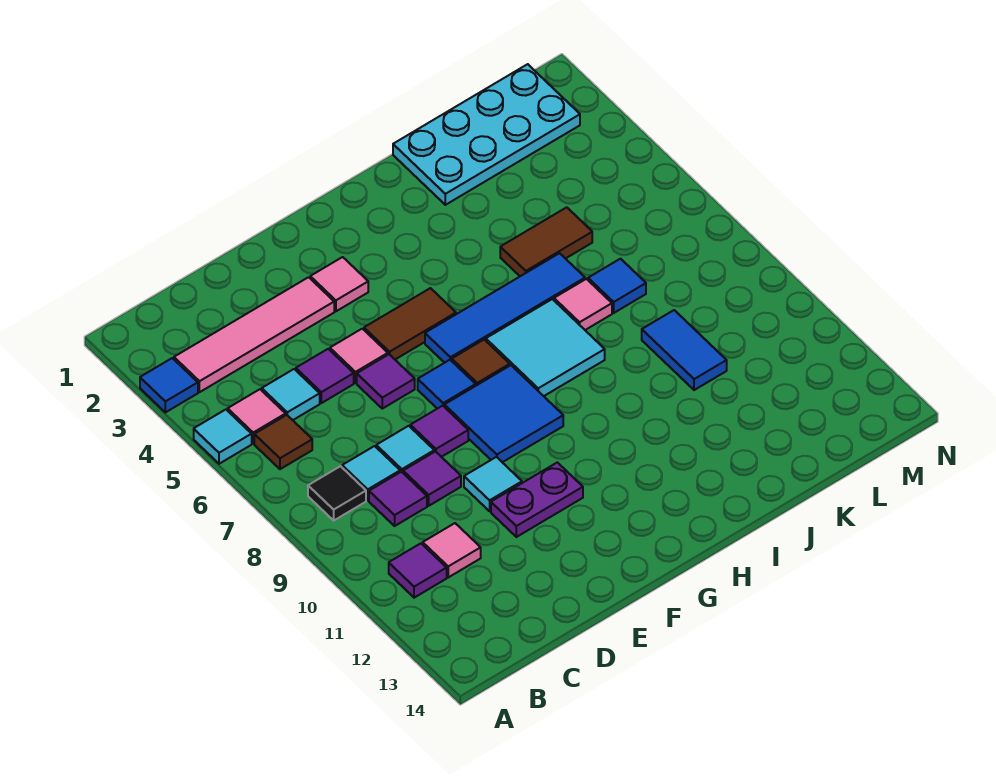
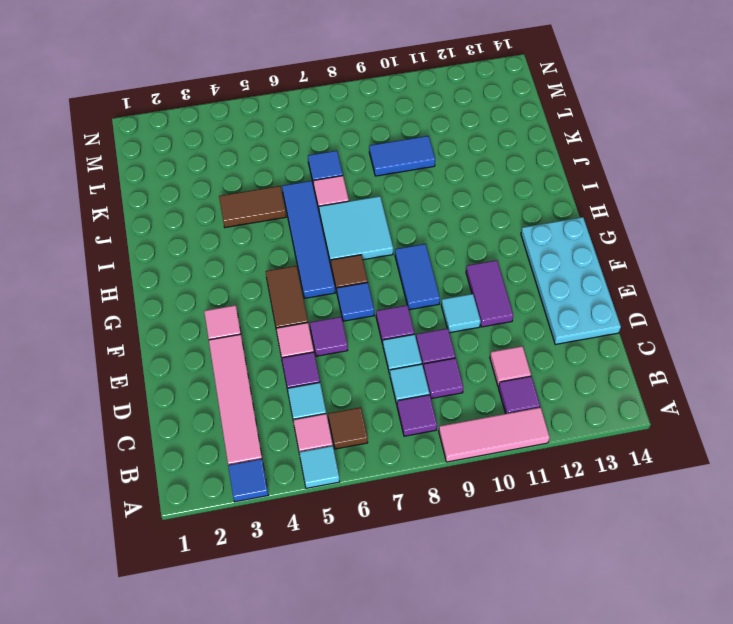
none -> pink 1x3 tile [439,407,550,462]
black 1x1 tile [308,466,366,520] -> purple 1x1 tile [397,395,437,436]
purple 1x2 plate [491,462,583,537] -> purple 1x2 tile [466,260,513,327]
blue 2x2 tile [444,365,563,462] -> blue 1x2 tile [395,244,440,310]
cyan 2x4 plate [393,64,580,205] -> cyan 2x4 plate moved to [521,217,621,344]
brown 1x2 tile [500,207,592,276] -> brown 1x2 tile turned to [219,186,286,228]

